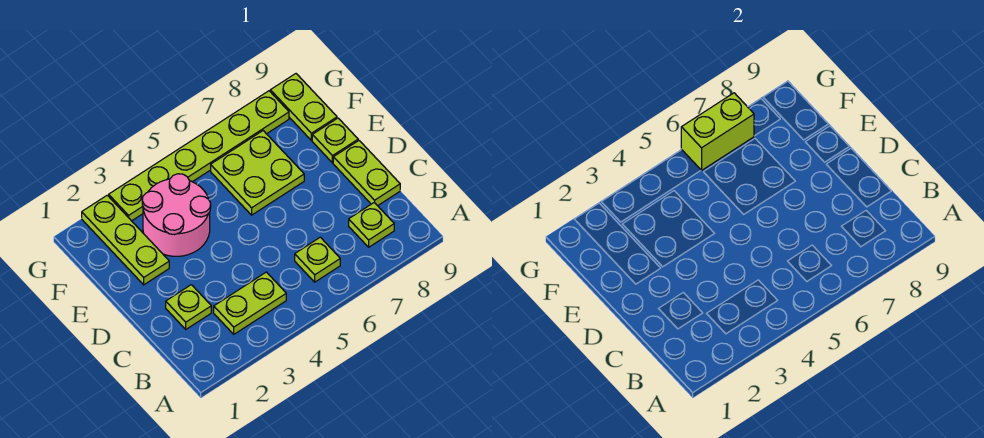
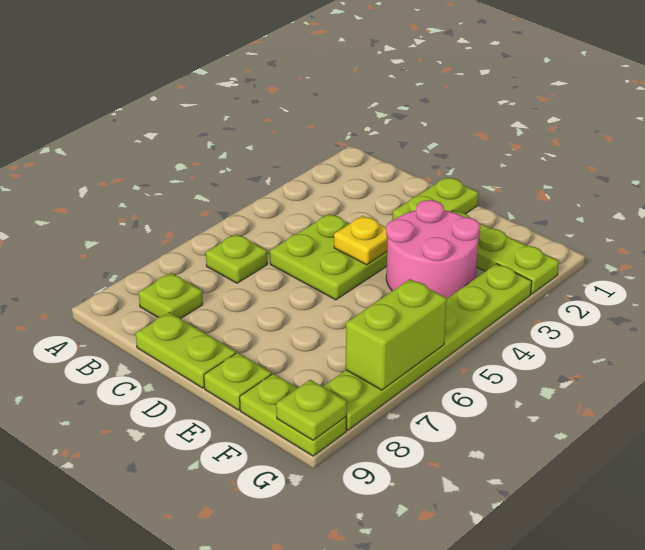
lime 1x2 plate [214,272,286,334] -> lime 1x2 plate moved to [392,177,478,220]
lime 1x1 plate [166,285,211,329] -> lime 1x1 plate moved to [276,380,347,440]
none -> yellow 1x1 plate [334,216,388,265]
lime 2x2 plate [211,131,304,215] -> lime 2x2 plate moved to [270,214,387,300]

